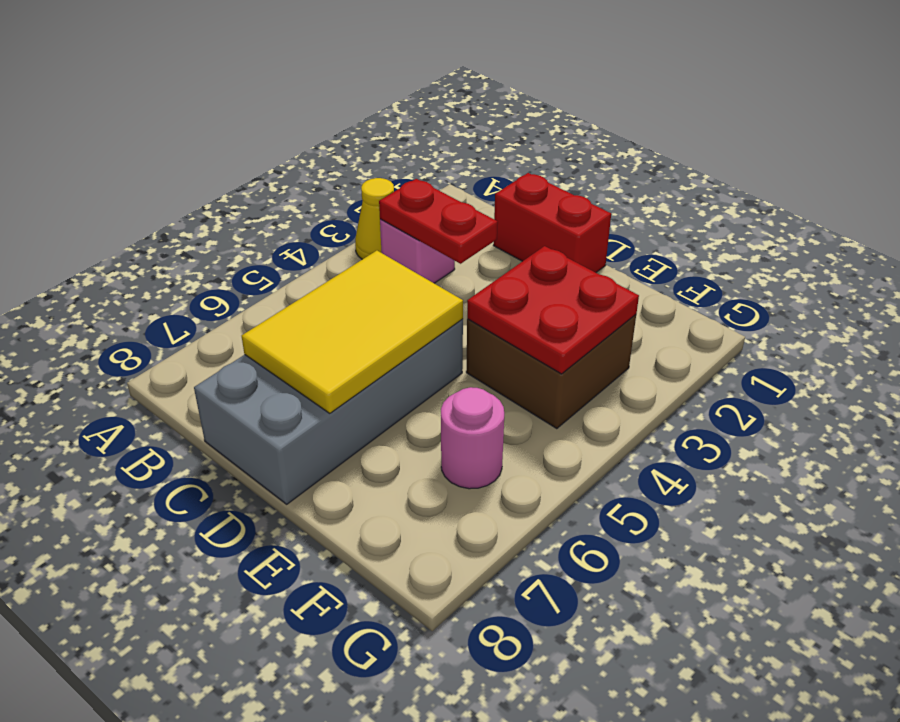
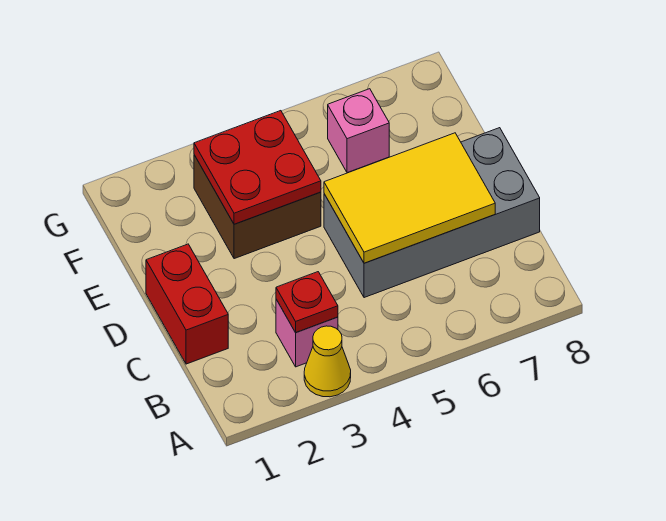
red 1x2 plate [379,179,498,264] -> red 1x1 plate [276,272,338,332]
pink 1x1 round brick [441,387,504,489] -> pink 1x1 brick [328,89,389,173]

